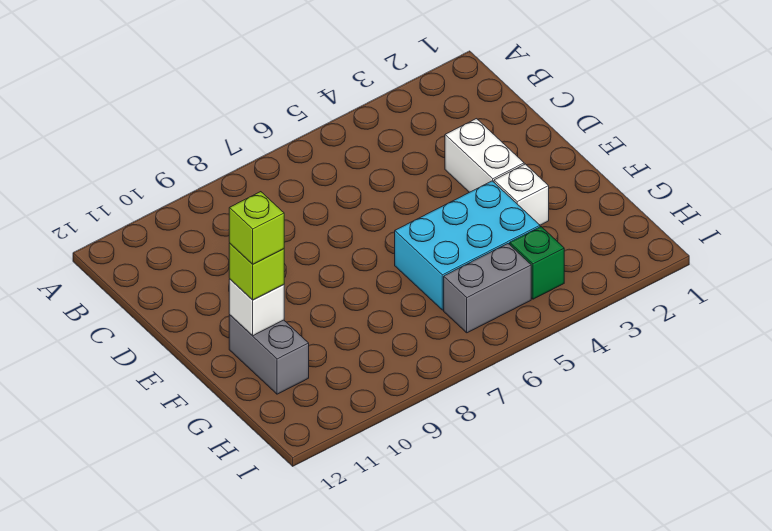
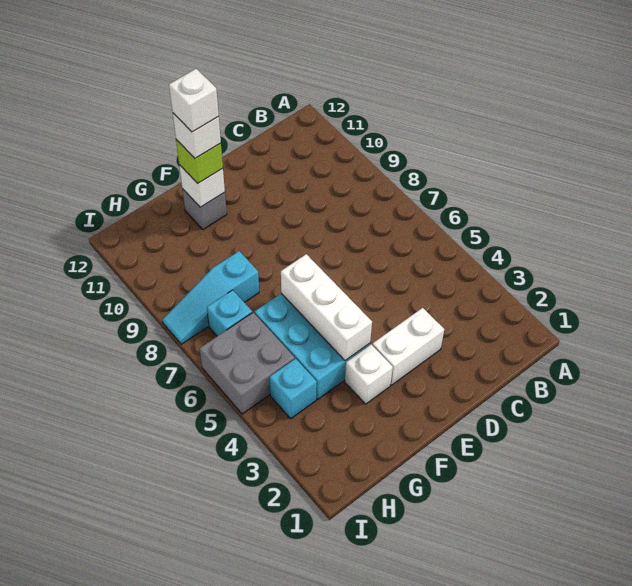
none -> white 1x3 brick [281,254,372,361]
grey 1x2 brick [229,315,309,394] -> grey 1x1 brick [182,189,227,229]
lime 1x1 brick [229,192,284,264] -> white 1x1 brick [173,113,221,158]
none -> white 1x1 brick [169,69,219,132]
none -> cyan 1x3 slope [162,251,259,344]
green 1x1 brick [510,227,564,299] -> cyan 1x1 brick [270,359,317,419]
grey 1x2 brick [444,244,531,333] -> grey 2x2 brick [200,313,295,414]
none -> cyan 1x1 brick [207,290,252,336]

